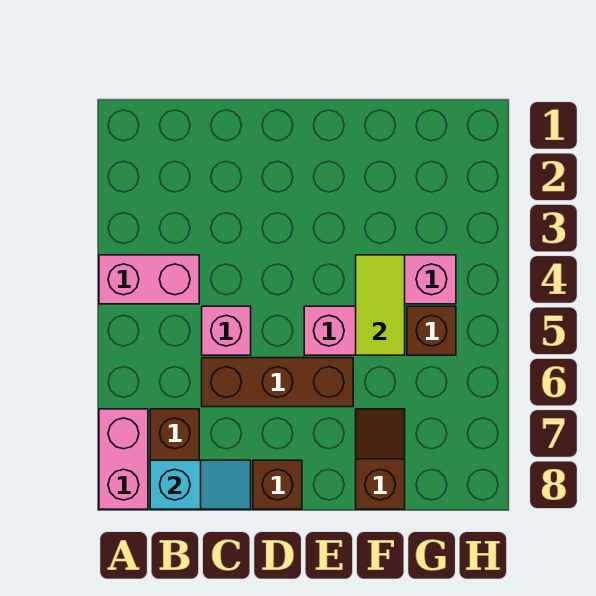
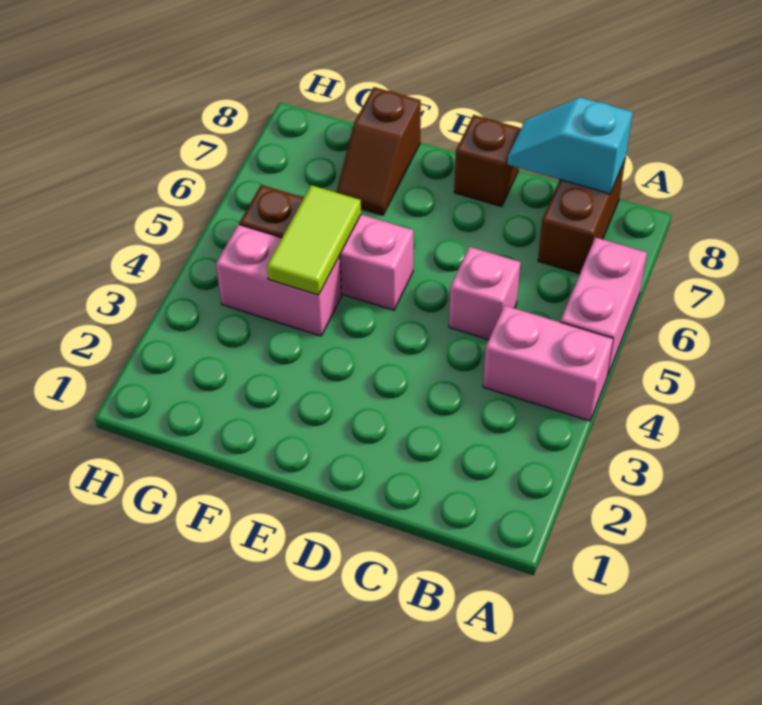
pink 1x2 brick [99,409,148,509] -> pink 1x2 brick moved to [561,237,647,376]
brown 1x3 brick [202,358,353,407] -> none

